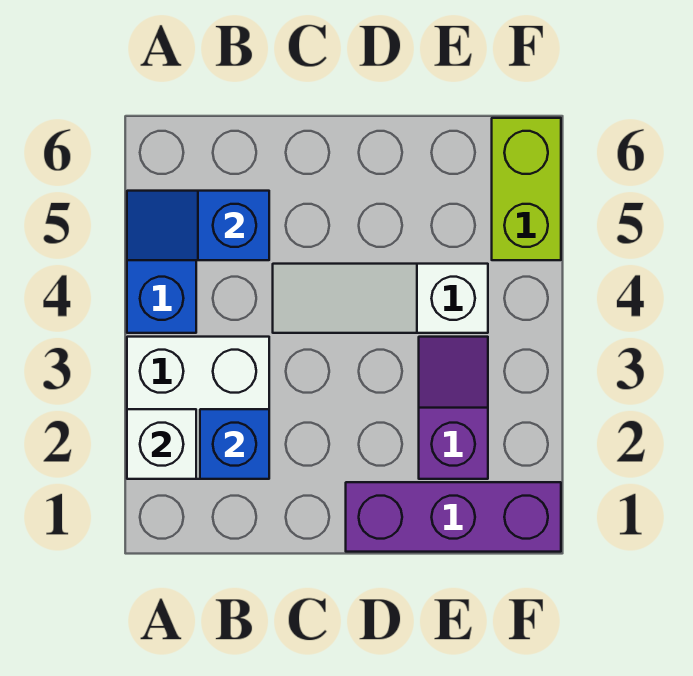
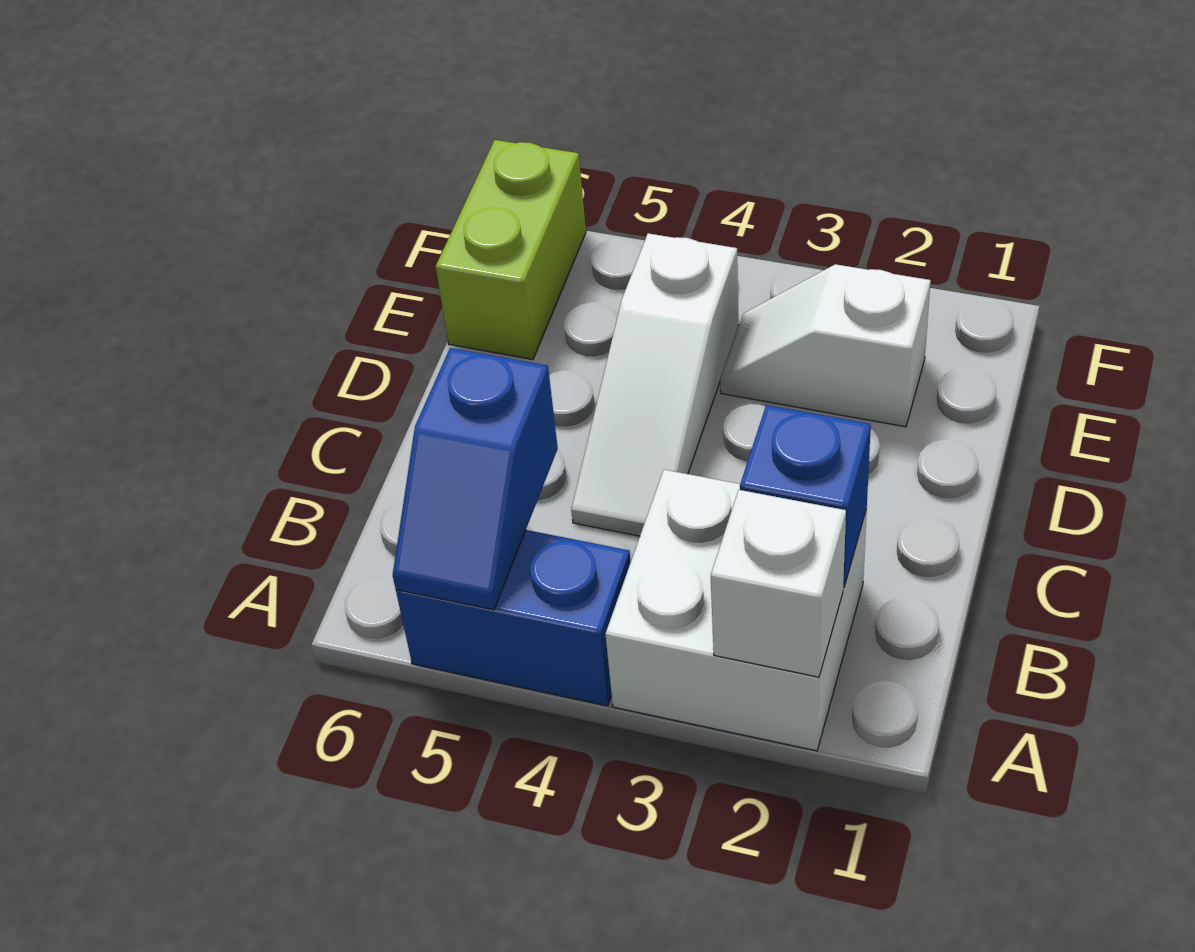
purple 1x3 brick [346,482,561,552] -> none
purple 1x2 slope [419,337,488,479] -> white 1x2 slope [720,264,931,427]
lime 1x2 brick [492,118,561,260] -> lime 1x2 brick turned to [436,140,586,360]

